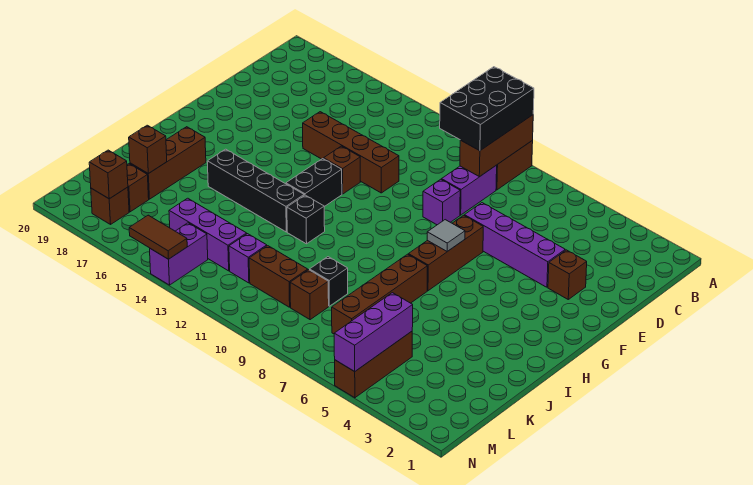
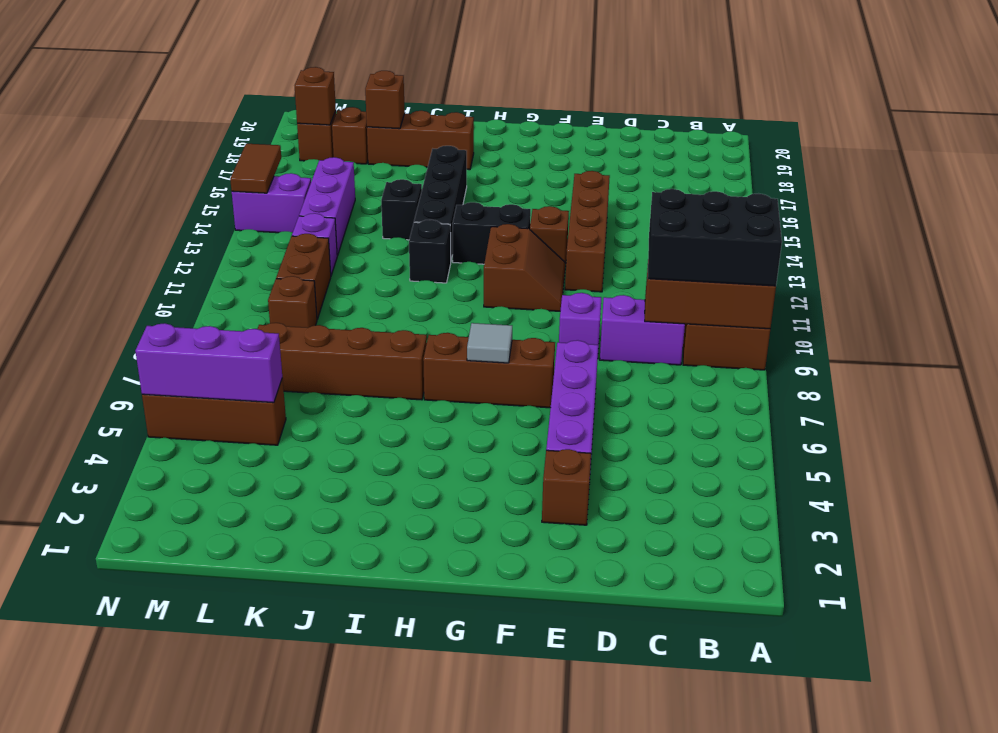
none -> brown 2x2 slope [484,224,565,311]
black 1x1 brick [310,257,348,306] -> black 1x1 brick moved to [381,179,422,240]

